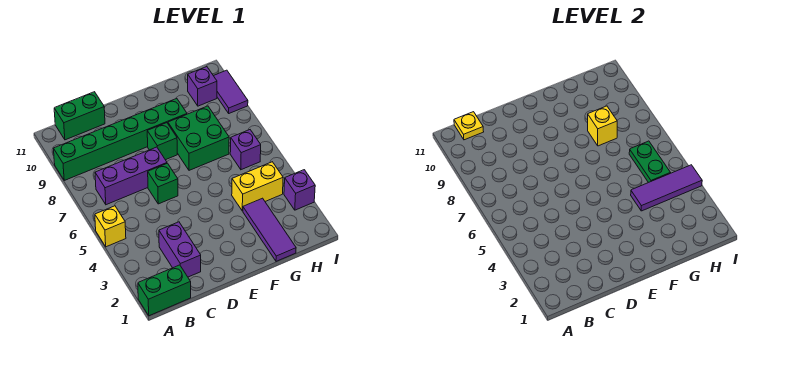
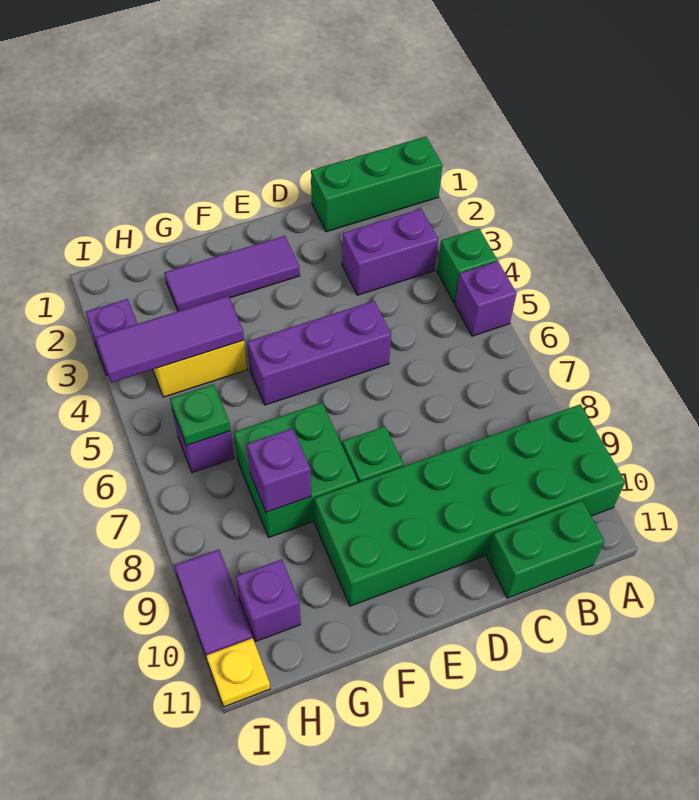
green 1x2 brick [138,265,191,316] -> green 1x3 brick [311,137,442,232]
yellow 1x1 brick [95,206,126,247] -> purple 1x1 brick [455,261,517,336]
green 1x6 brick [53,99,187,180] -> green 2x6 brick [314,404,625,606]
purple 1x3 brick [95,147,167,205] -> purple 1x3 brick moved to [247,301,391,405]
yellow 1x1 plate [454,112,484,140] -> yellow 1x1 plate moved to [206,638,270,707]
purple 1x2 brick [159,222,201,277] -> purple 1x2 brick turned to [342,209,438,295]
green 1x1 brick [148,163,178,204] -> green 1x1 brick moved to [437,229,497,303]
purple 1x3 tile [243,198,296,261] -> purple 1x3 tile turned to [165,236,300,311]
yellow 1x1 brick [588,106,617,146] -> purple 1x1 brick [247,428,311,512]
green 1x2 plate [629,141,670,183] -> green 1x1 plate [170,384,230,446]

